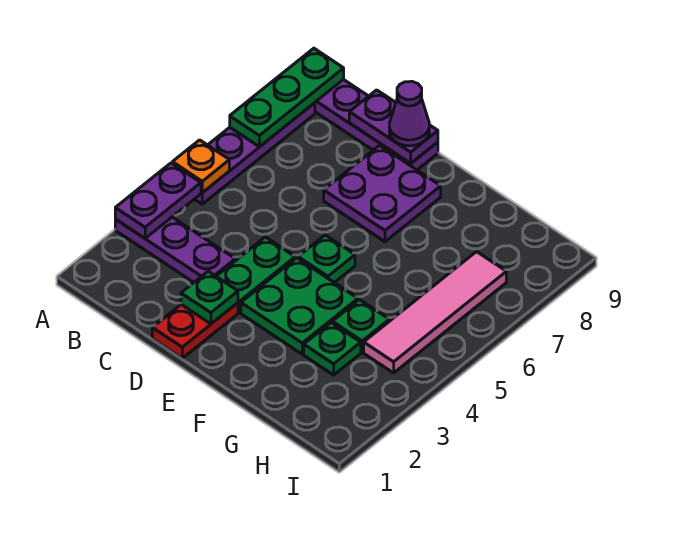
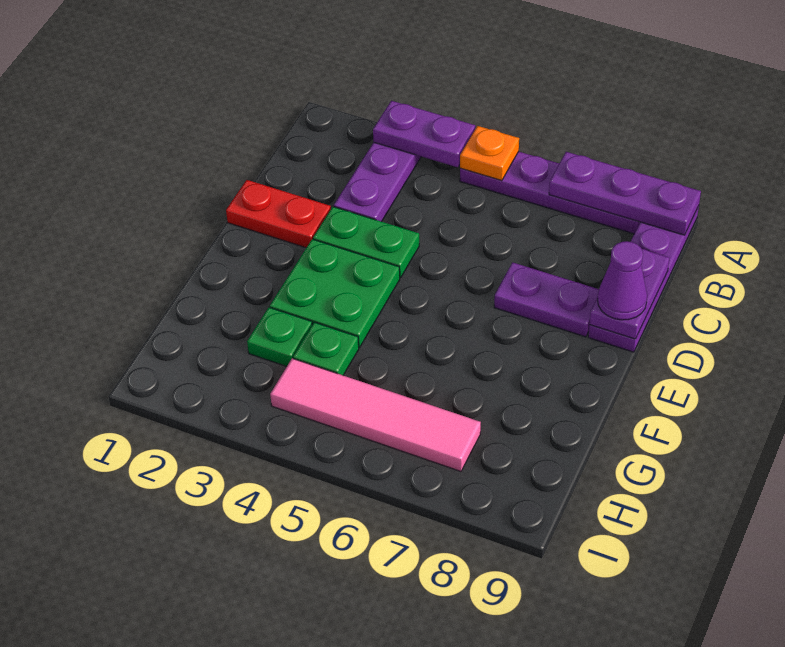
green 1x3 plate [230,48,344,147] -> purple 1x3 plate [549,152,701,235]
green 1x1 plate [181,271,238,324] -> none
purple 2x2 plate [324,145,441,242] -> purple 1x2 plate [494,262,599,337]
green 1x1 plate [298,235,355,282] -> none

